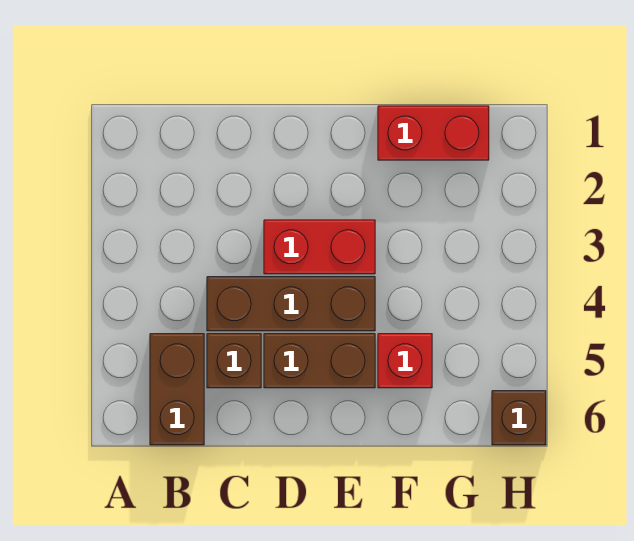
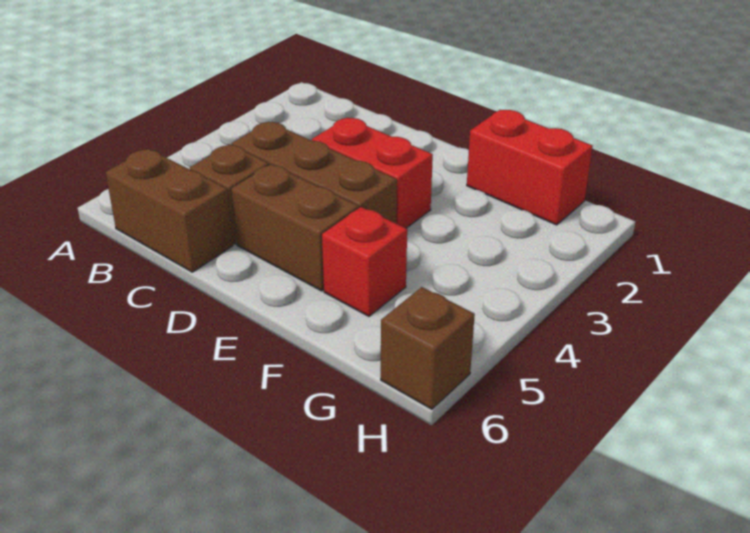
brown 1x2 brick [150,334,204,445] -> brown 1x2 brick turned to [106,149,233,272]

